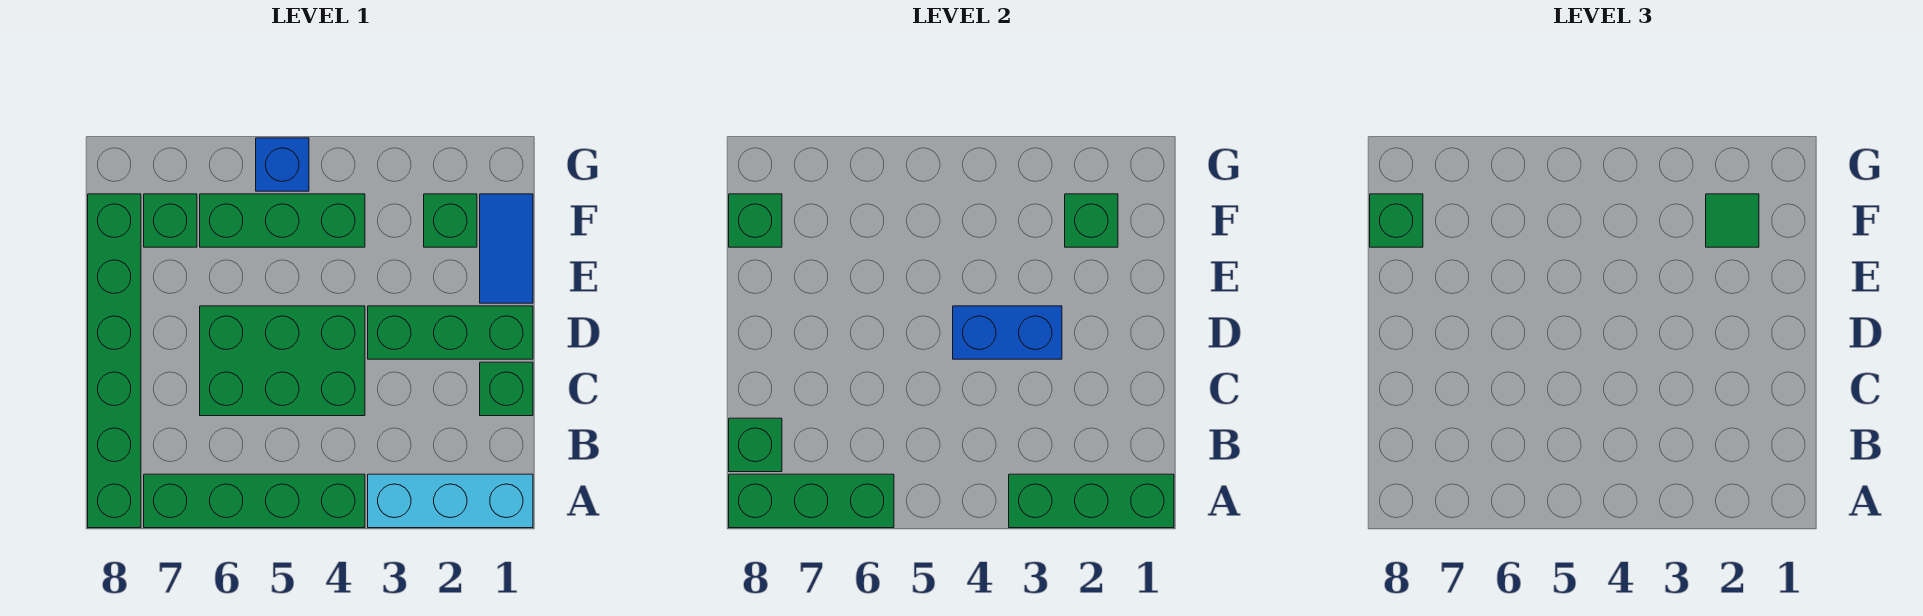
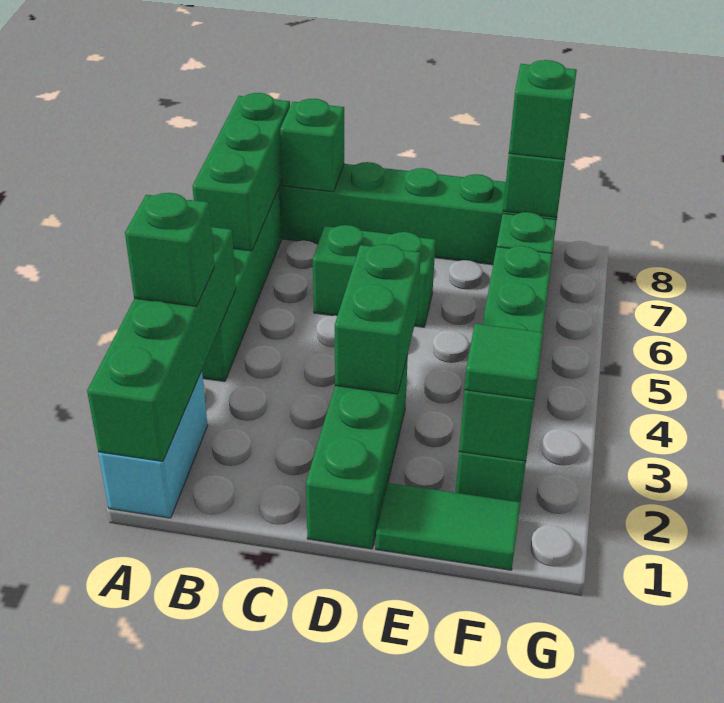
cyan 1x3 brick [368,474,533,528] -> cyan 1x2 brick [99,371,208,518]
green 1x3 brick [1009,474,1174,528] -> green 1x4 brick [87,227,236,461]
green 1x1 brick [480,362,533,416] -> green 1x1 brick moved to [125,193,215,306]
green 2x3 brick [200,306,365,416] -> green 1x2 brick [313,225,436,327]
blue 1x2 brick [953,306,1062,359] -> green 1x2 brick [335,244,421,394]
blue 1x2 tile [480,194,533,303] -> green 1x2 tile [376,483,520,570]
blue 1x1 brick [256,138,309,191] -> none

